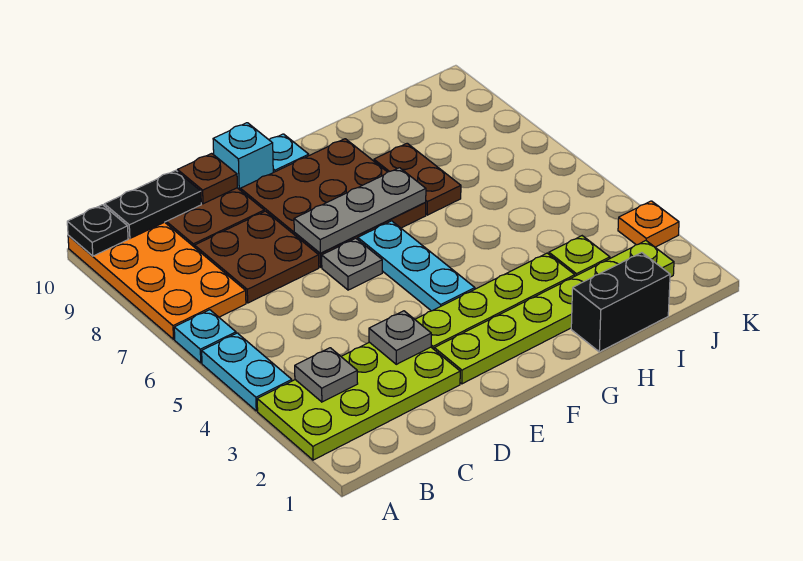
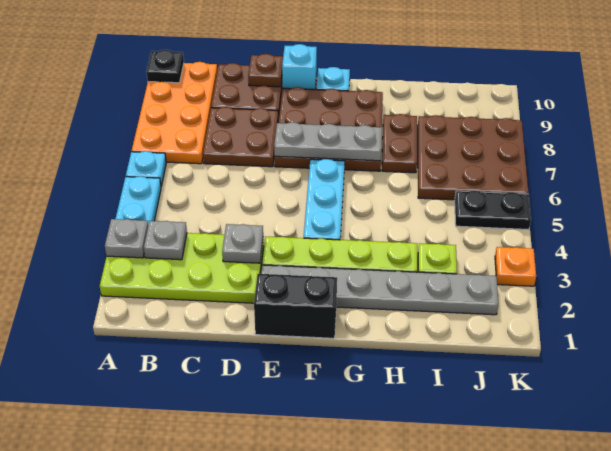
black 1x2 plate [104,170,201,238] -> black 1x2 plate moved to [455,191,531,230]
lime 1x6 plate [434,241,674,384] -> grey 1x6 plate [261,265,498,315]
grey 1x1 plate [322,238,382,290] -> grey 1x1 plate moved to [105,219,148,258]
black 1x2 brick [571,253,670,352] -> black 1x2 brick moved to [254,274,337,338]
none -> brown 3x3 plate [418,115,529,200]

